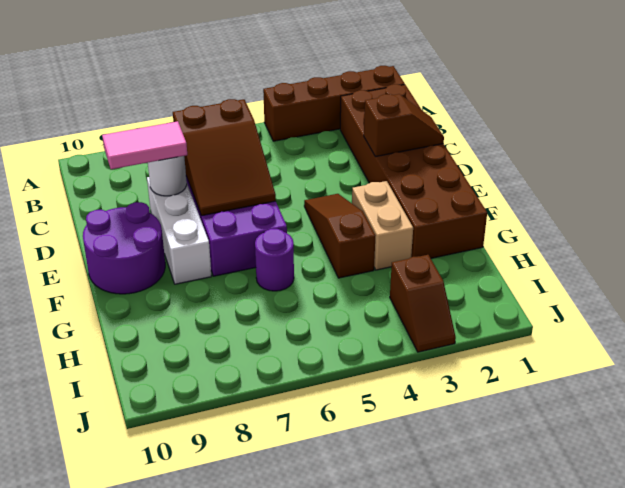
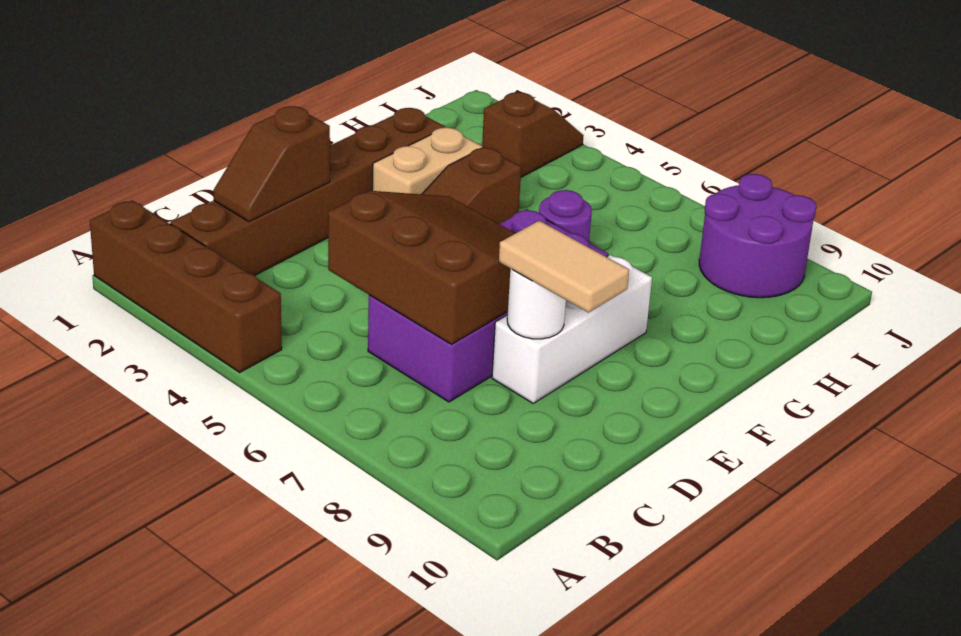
brown 2x6 brick [340,84,487,258] -> brown 1x6 brick [170,108,445,276]
brown 2x3 slope [173,99,276,216] -> brown 3x3 slope [328,191,515,344]
brown 1x2 slope [364,94,444,157] -> brown 1x2 slope turned to [213,106,330,222]
pink 1x2 tile [102,121,187,169] -> tan 1x2 tile [499,221,629,313]
purple 2x2 round brick [83,202,165,294] -> purple 2x2 round brick moved to [699,174,816,298]

